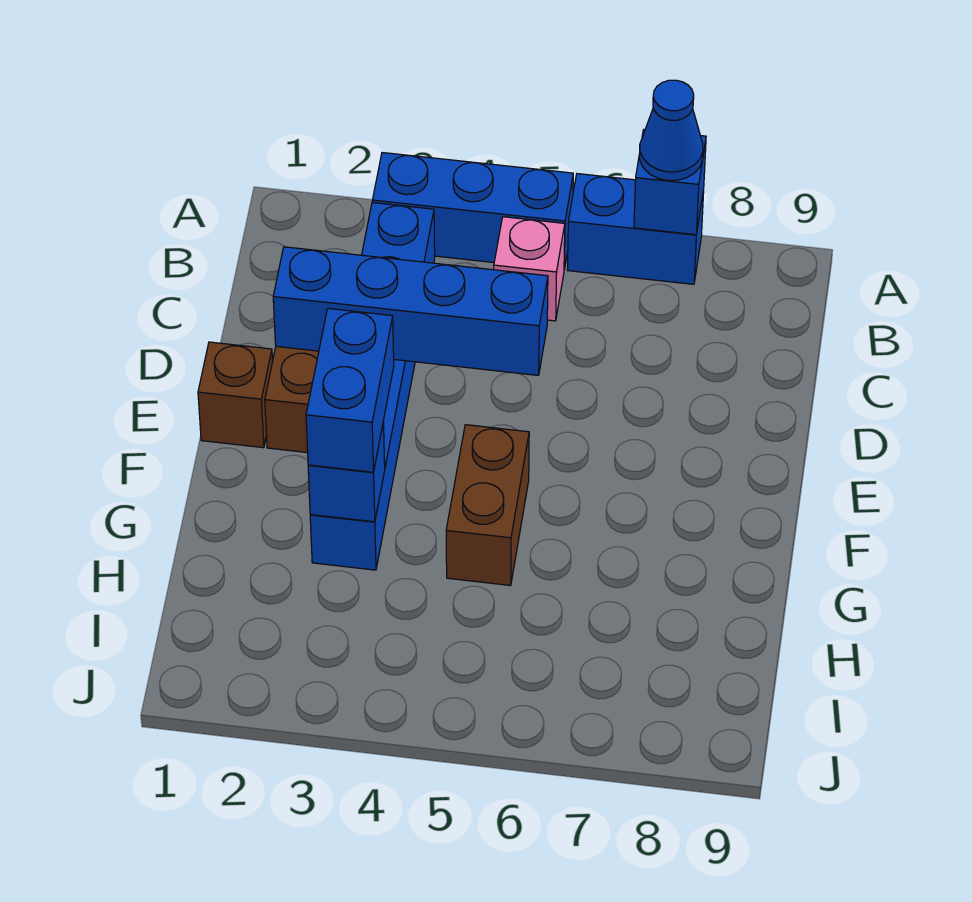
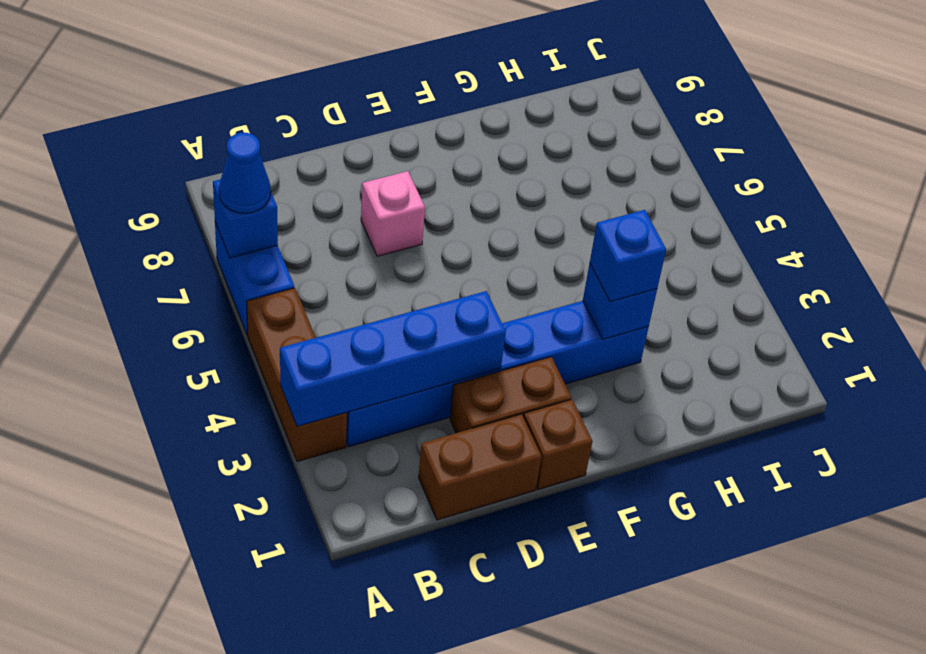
blue 1x3 brick [372,153,573,269] -> brown 1x3 brick [247,288,347,462]
pink 1x1 brick [494,217,565,321] -> pink 1x1 brick moved to [361,171,425,256]
blue 1x4 brick [273,247,548,375] -> blue 1x4 brick turned to [280,291,506,426]
blue 1x2 brick [306,308,394,472] -> blue 1x1 brick [590,210,666,302]
brown 1x2 brick [446,425,529,585] -> brown 1x2 brick moved to [418,414,541,520]

